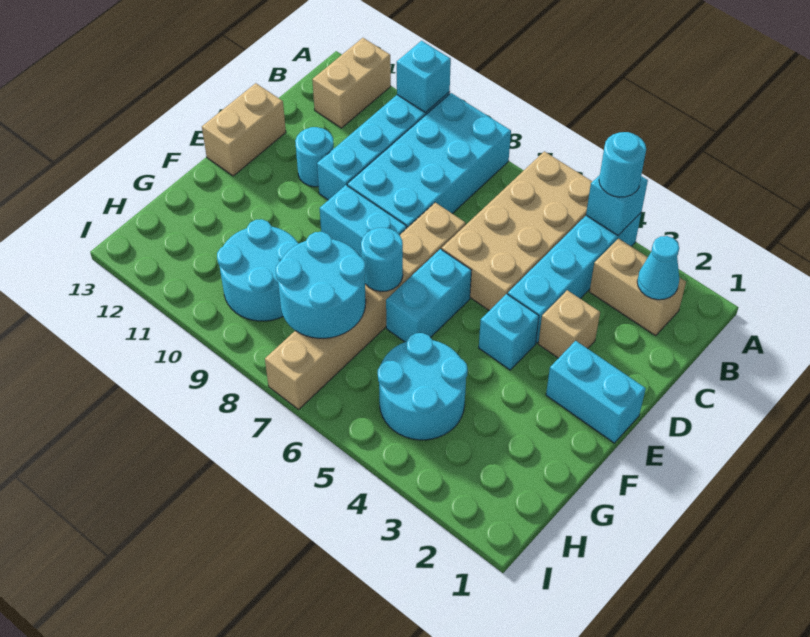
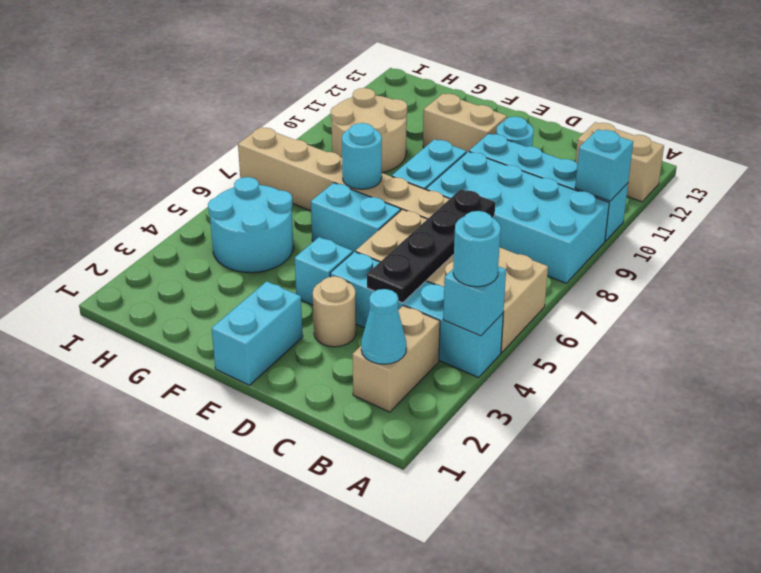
none -> black 1x4 plate [367,189,495,303]
tan 1x1 brick [538,290,600,358] -> tan 1x1 round brick [313,276,356,347]
tan 1x2 brick [202,83,286,176] -> tan 1x2 brick moved to [423,94,507,153]
cyan 2x2 round brick [276,232,366,338] -> none
cyan 2x2 round brick [217,219,299,321] -> tan 2x2 round brick [331,88,407,173]

